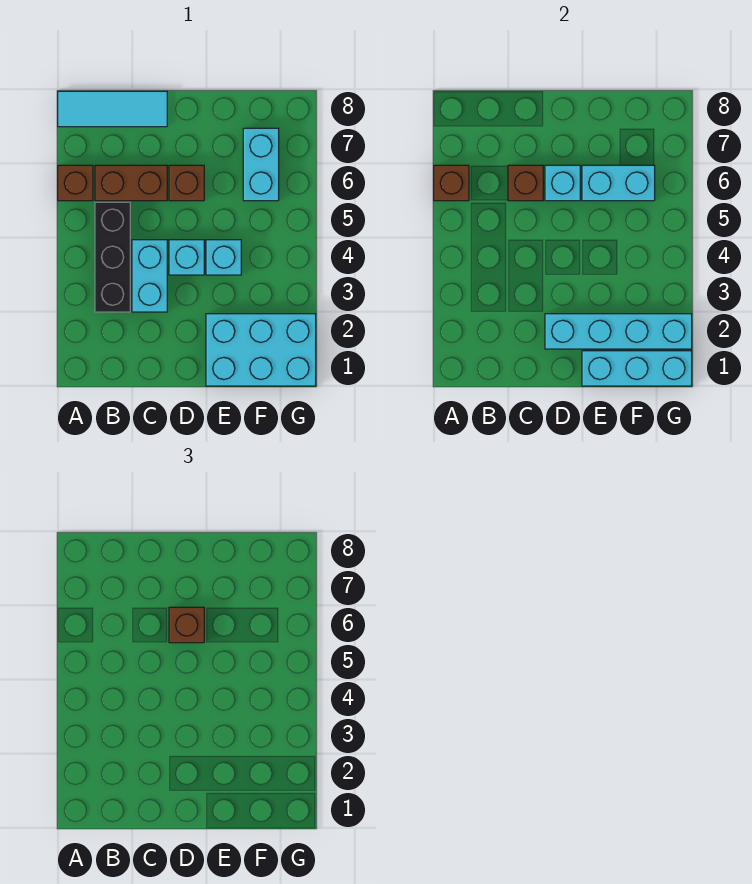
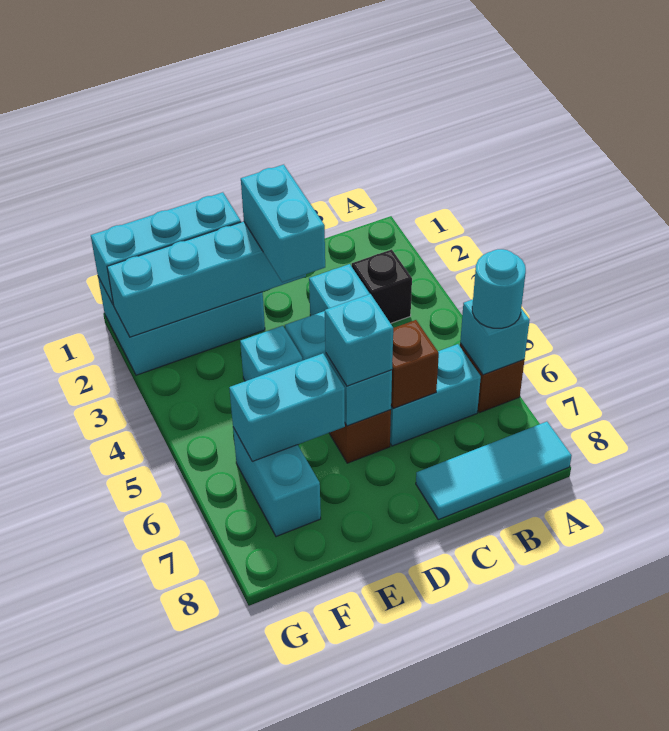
brown 1x1 brick [434,165,469,201] -> cyan 1x1 brick [460,299,530,375]
none -> cyan 1x1 round brick [472,249,526,328]
black 1x3 brick [95,202,130,312] -> black 1x1 brick [352,249,412,323]
brown 1x2 brick [95,165,167,201] -> cyan 1x2 brick [390,344,481,446]
none -> cyan 1x2 brick [241,165,325,282]
brown 1x1 brick [169,607,204,643] -> cyan 1x1 brick [325,294,393,386]

